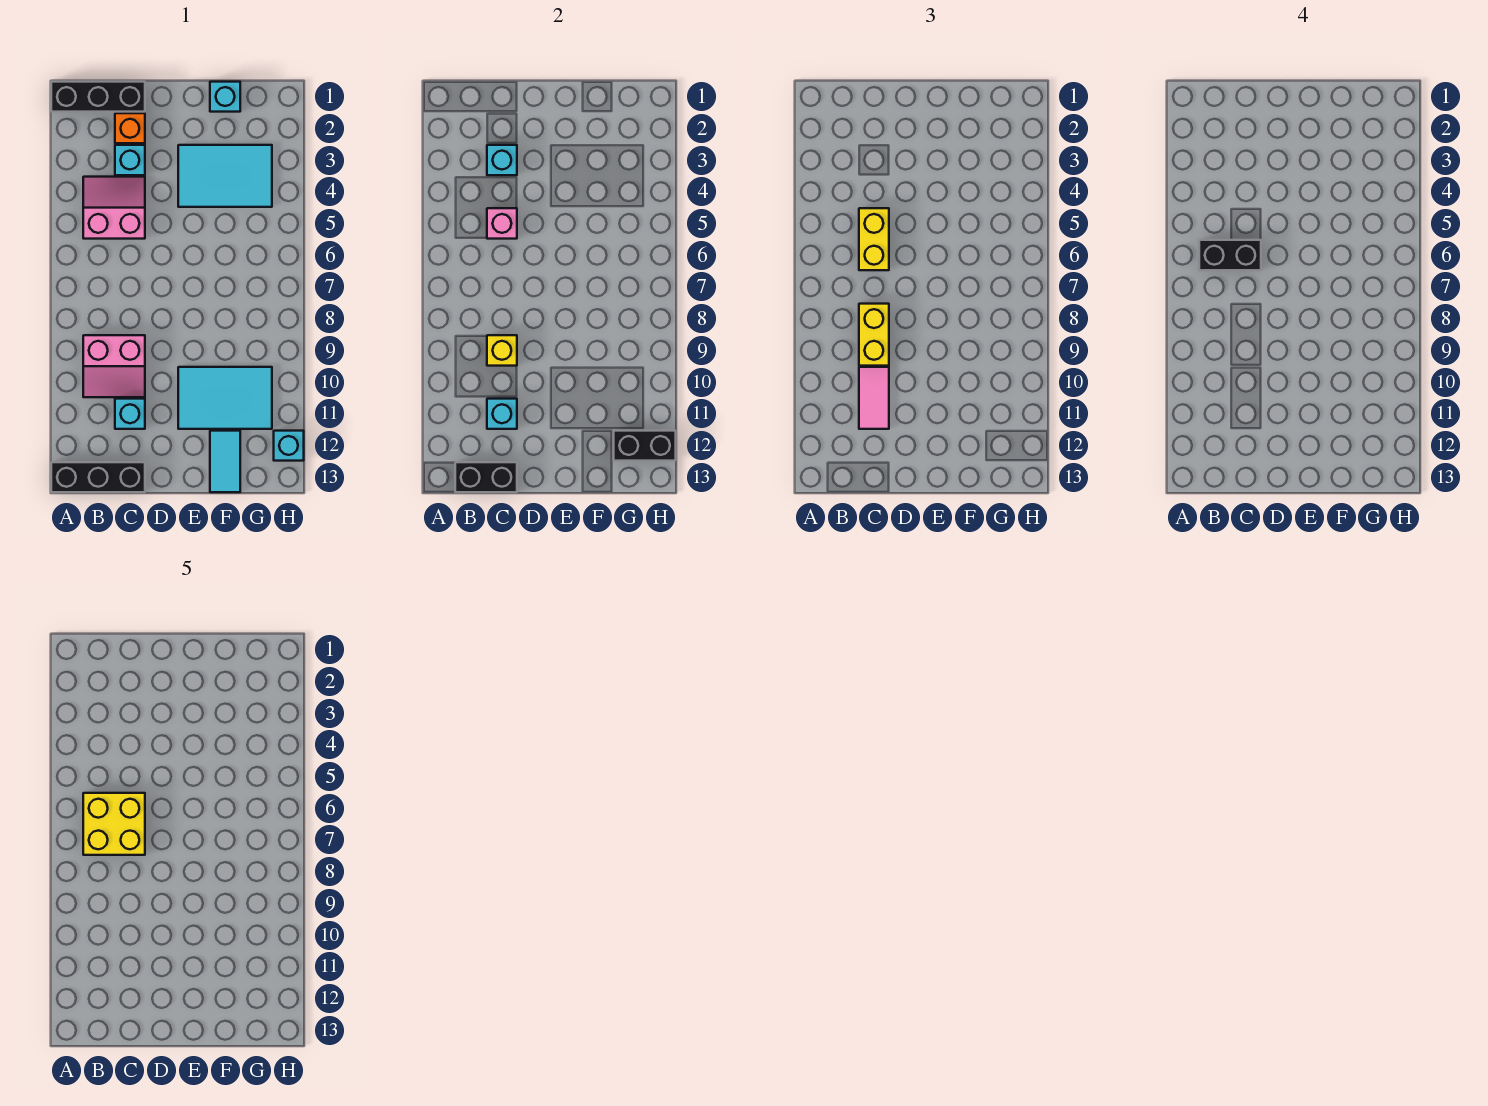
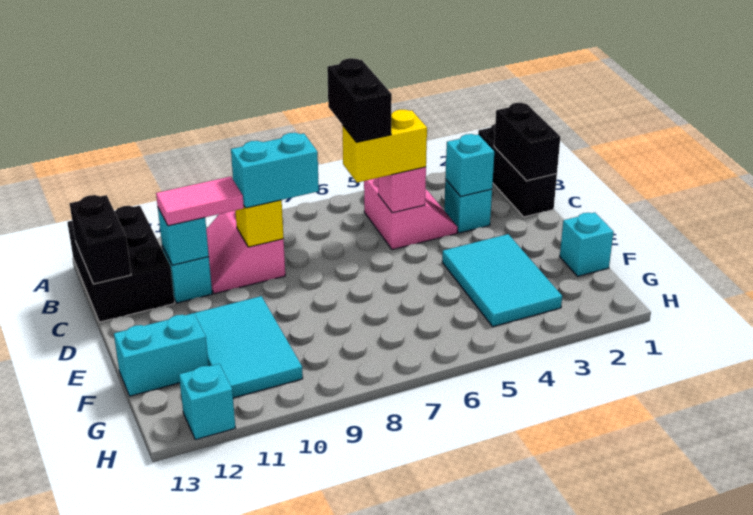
black 1x3 brick [51,462,145,492] -> black 2x3 brick [67,206,175,322]
yellow 2x2 brick [83,793,145,855] -> none
orange 1x1 brick [115,113,145,143] -> none
yellow 1x2 brick [859,304,889,366] -> cyan 1x2 brick [231,133,319,208]
cyan 1x2 tile [210,431,240,492] -> cyan 1x2 brick [114,313,209,396]
black 1x2 brick [614,431,676,461] -> black 1x2 brick moved to [494,103,560,181]

